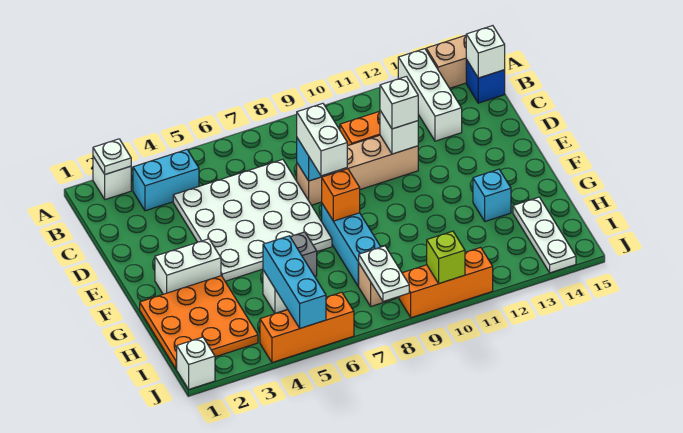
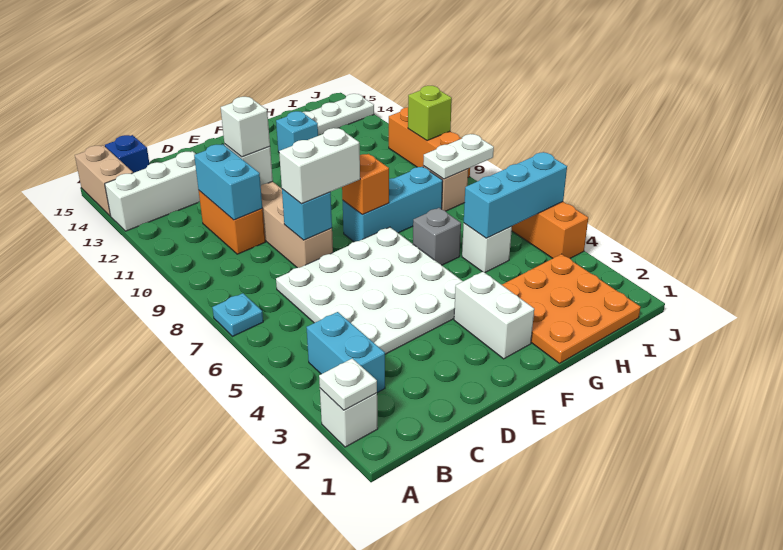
none -> cyan 1x1 plate [212,293,263,336]
white 1x1 brick [466,26,505,78] -> none
none -> cyan 1x2 brick [194,144,262,220]
white 1x1 brick [177,337,215,389] -> none

